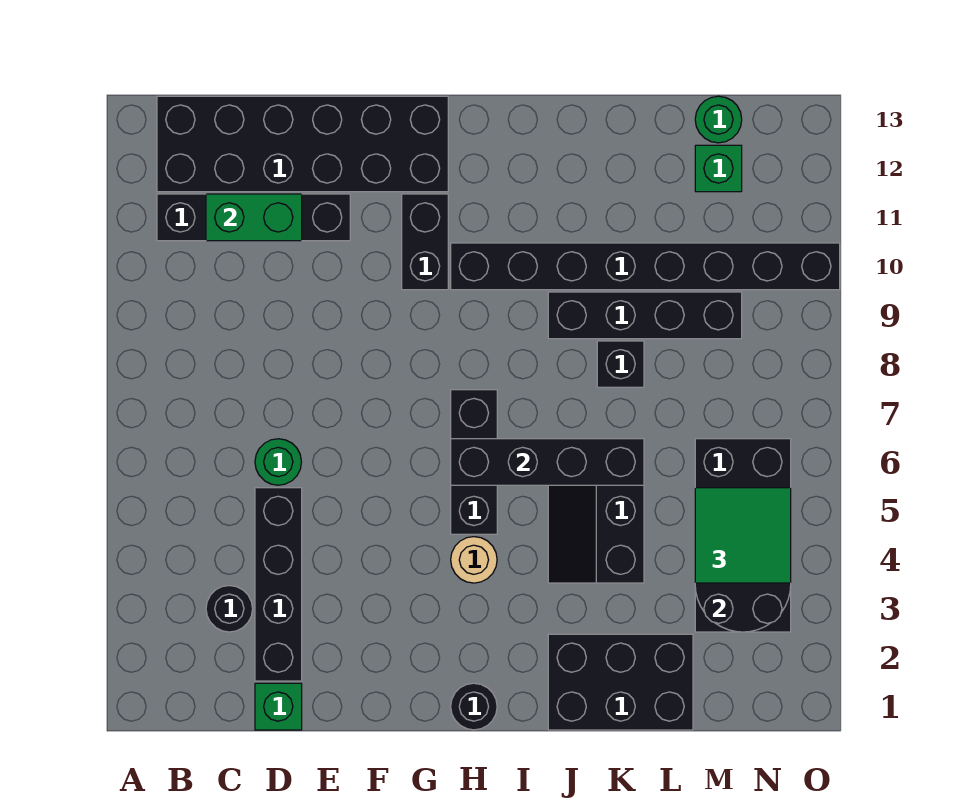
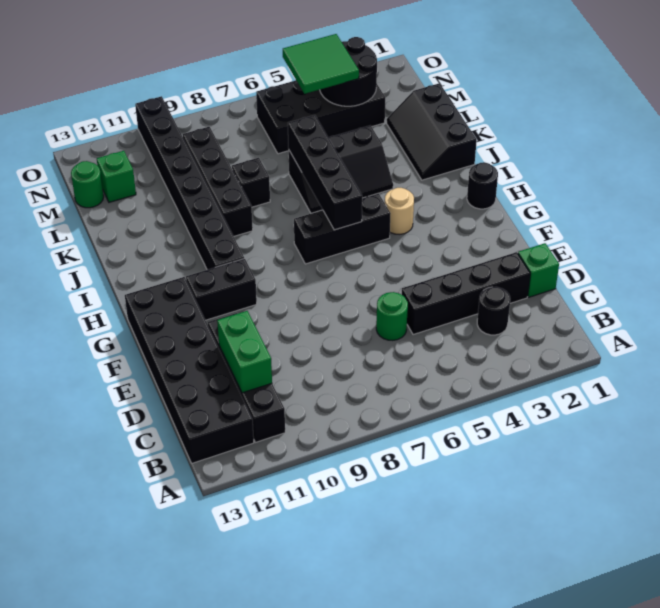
black 2x3 brick [548,634,693,730] -> black 2x3 slope [387,83,477,180]

